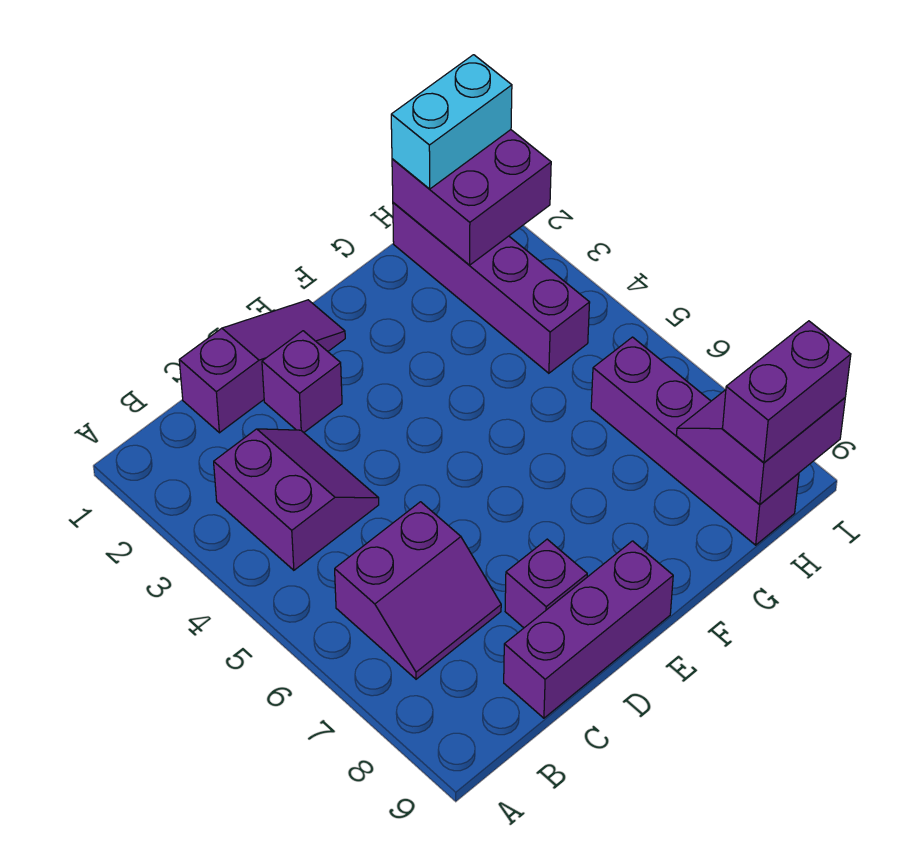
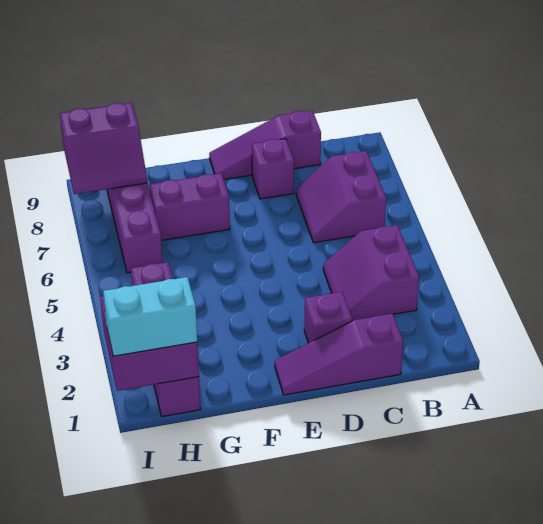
purple 2x2 slope [335,502,501,679] -> purple 2x2 slope turned to [296,151,386,243]
purple 1x3 brick [504,541,673,718] -> purple 1x3 slope [209,111,321,179]
purple 1x2 brick [723,321,851,463] -> purple 1x2 brick moved to [149,173,230,240]

